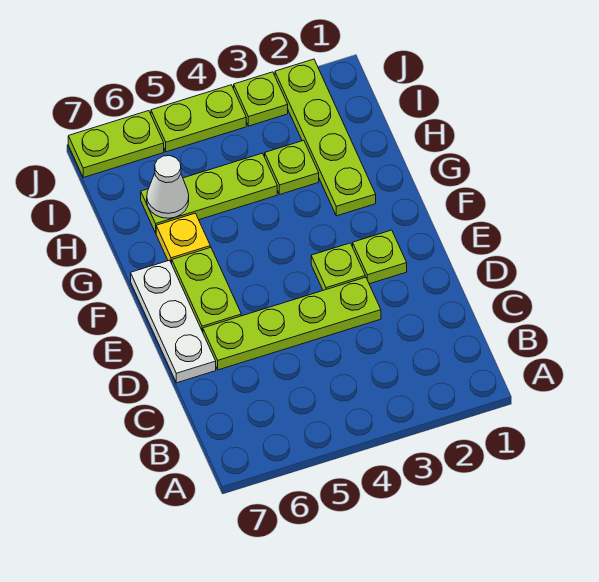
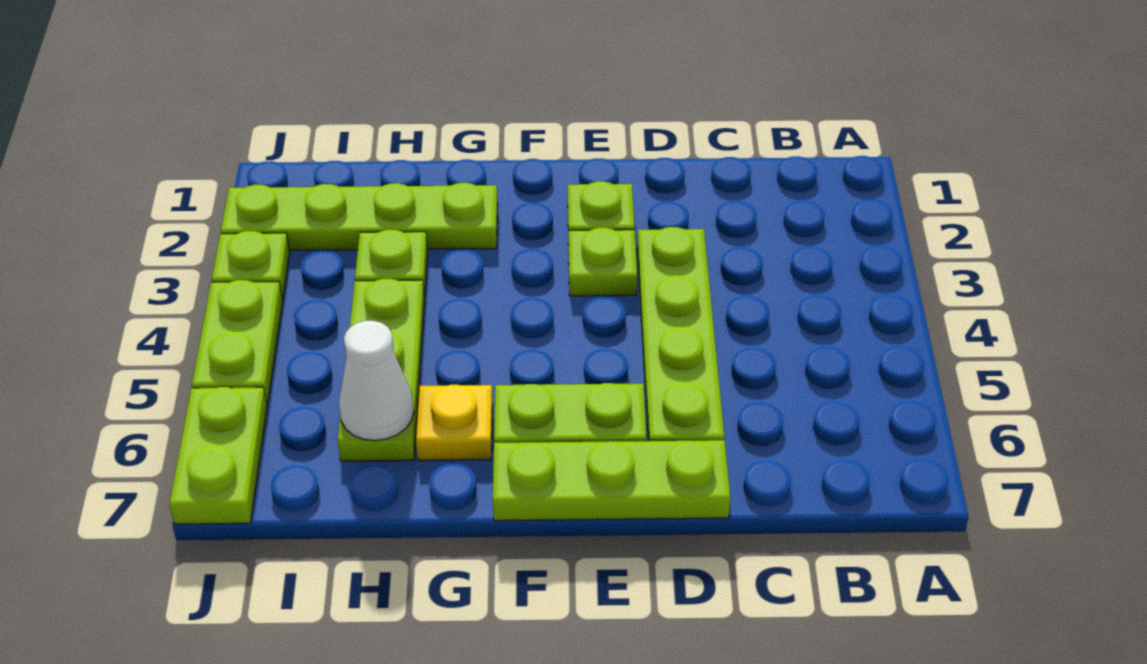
white 1x3 plate [131,260,216,383] -> lime 1x3 plate [493,440,731,521]

